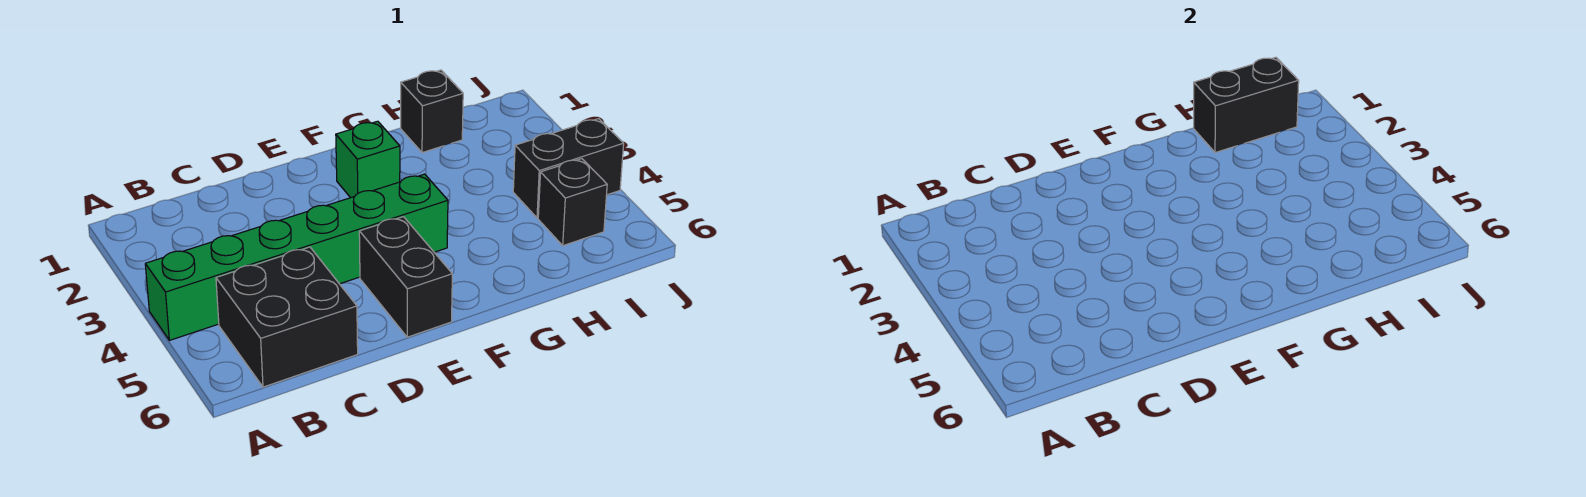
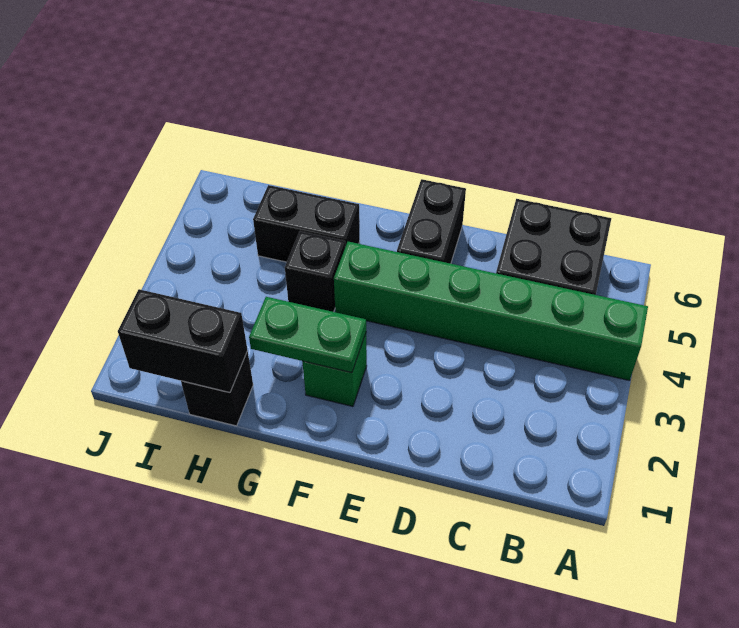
none -> green 1x2 plate [249,297,366,373]
black 1x2 brick [513,119,624,218] -> black 1x2 brick moved to [253,185,360,262]
black 1x1 brick [538,159,607,246] -> black 1x1 brick moved to [285,231,345,312]

